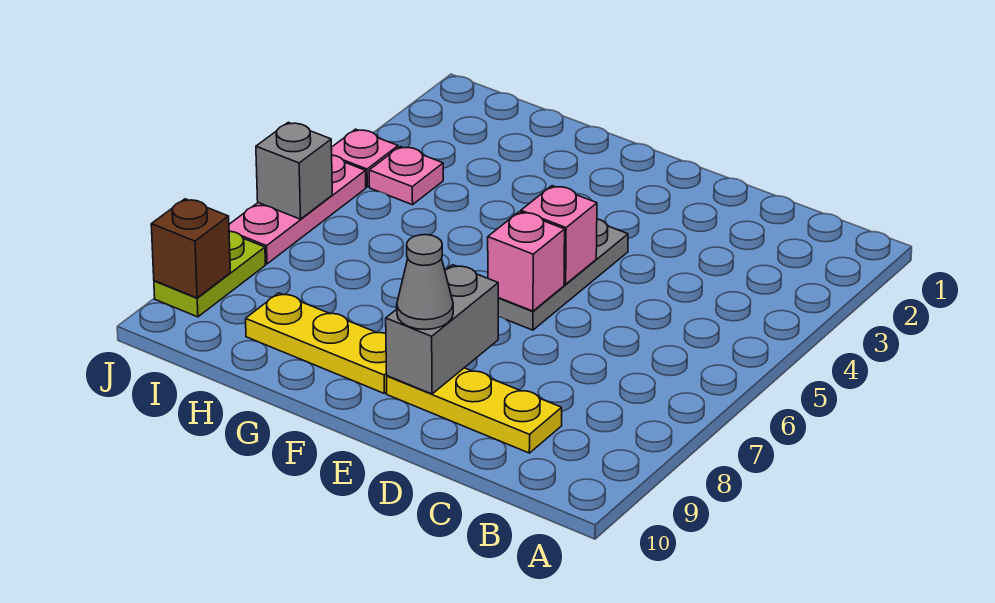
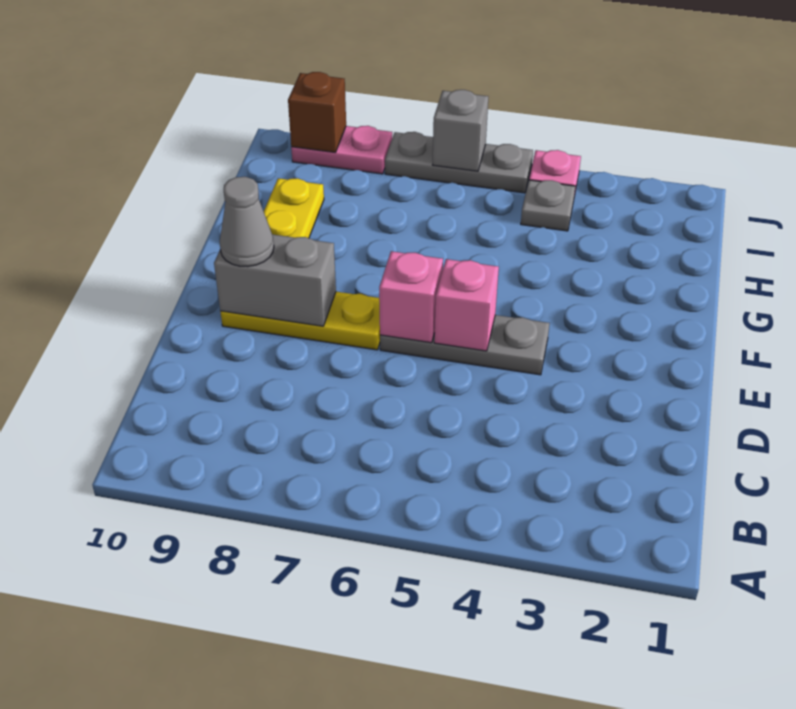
yellow 1x3 plate [387,368,562,453] -> yellow 1x3 plate turned to [220,292,380,350]
pink 1x1 plate [369,146,443,205] -> grey 1x1 plate [521,180,575,231]
pink 1x3 plate [229,155,366,264] -> grey 1x3 plate [385,132,533,193]
lime 1x2 plate [154,231,265,317] -> pink 1x2 plate [291,126,392,174]

